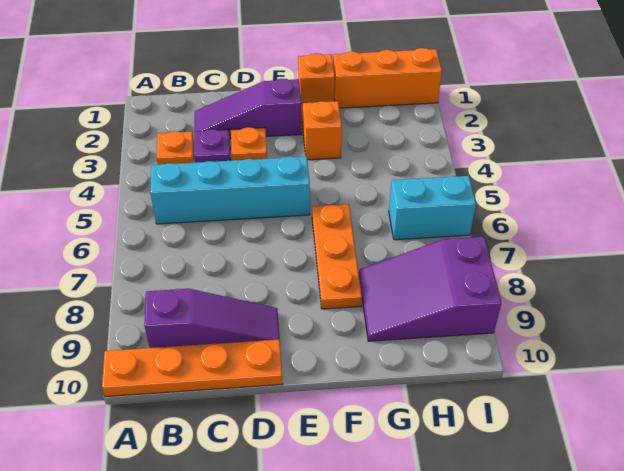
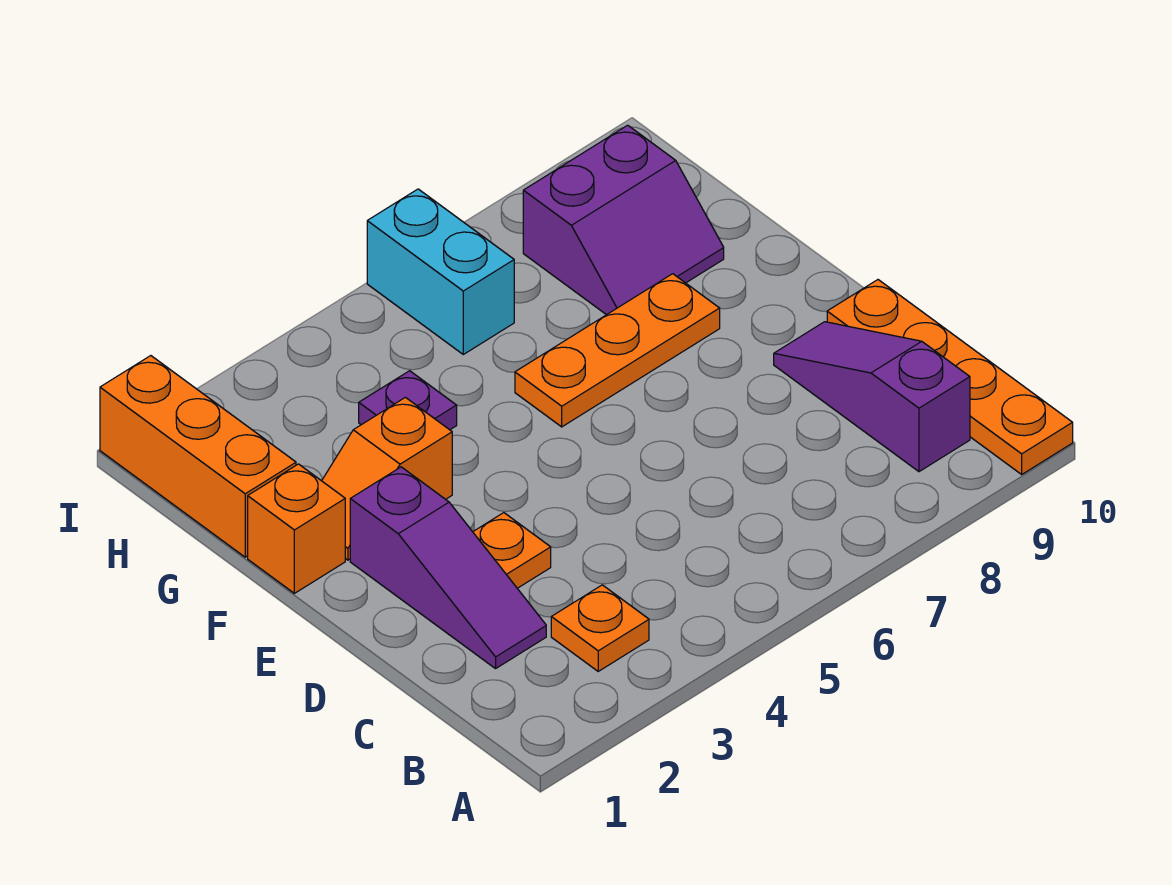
cyan 1x4 brick [150,156,310,224] -> none
purple 1x1 plate [194,129,231,163] -> purple 1x1 plate moved to [359,371,457,430]
purple 2x3 slope [359,237,501,341] -> purple 2x2 slope [523,125,724,315]

